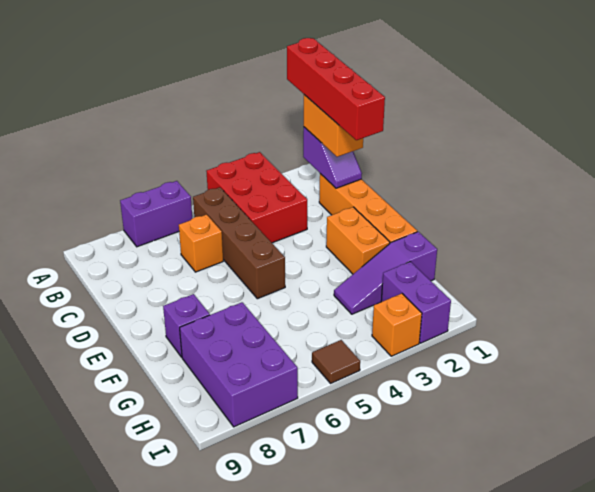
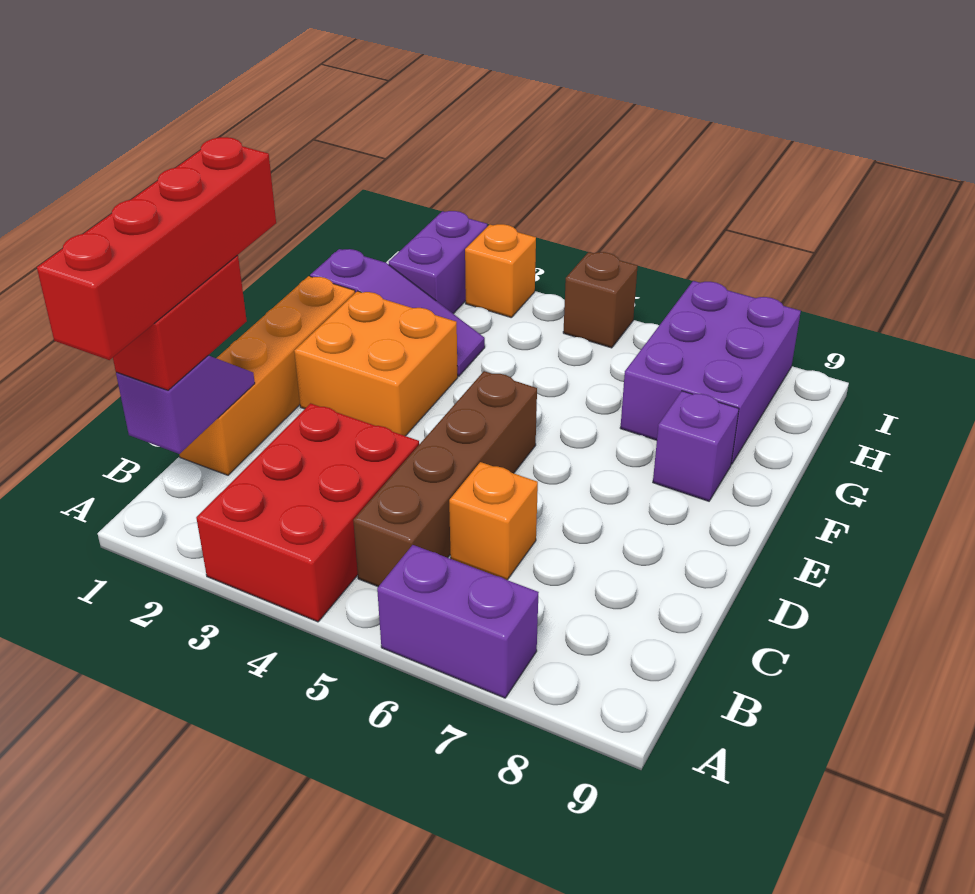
orange 1x2 brick [304,95,363,157] -> red 1x2 brick [113,255,247,390]
orange 1x2 brick [326,207,390,274] -> orange 2x2 brick [294,291,458,436]
brown 1x1 tile [312,340,360,383] -> brown 1x1 brick [563,252,638,348]

